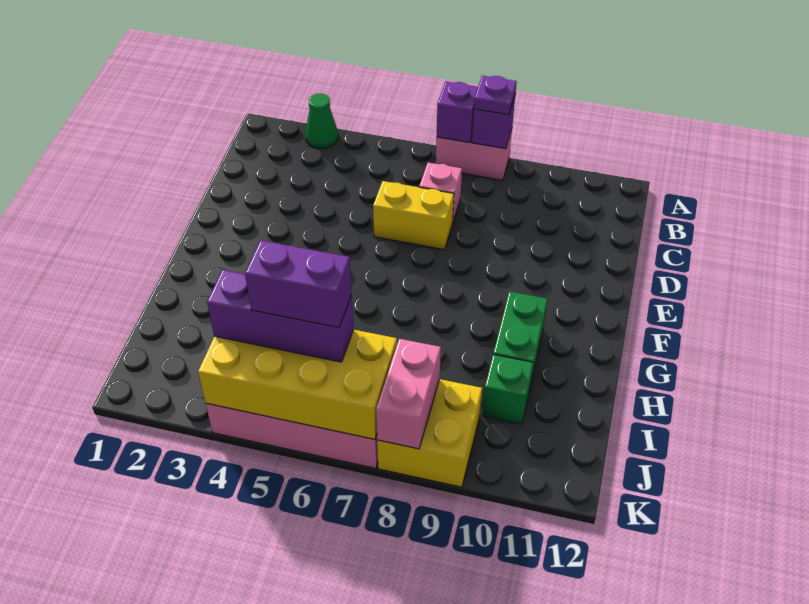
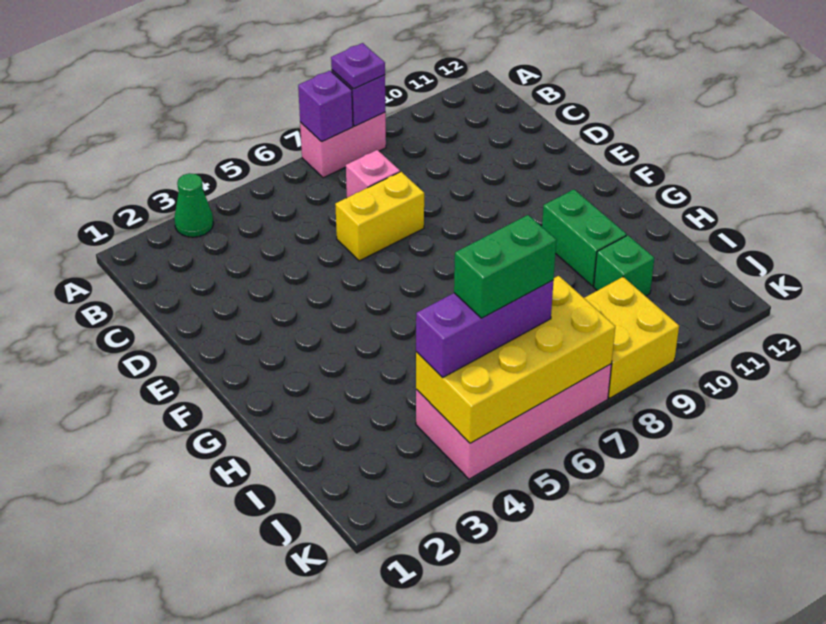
purple 1x2 brick [245,240,352,327] -> green 1x2 brick [454,215,556,318]
pink 1x2 brick [376,339,441,449] -> none

